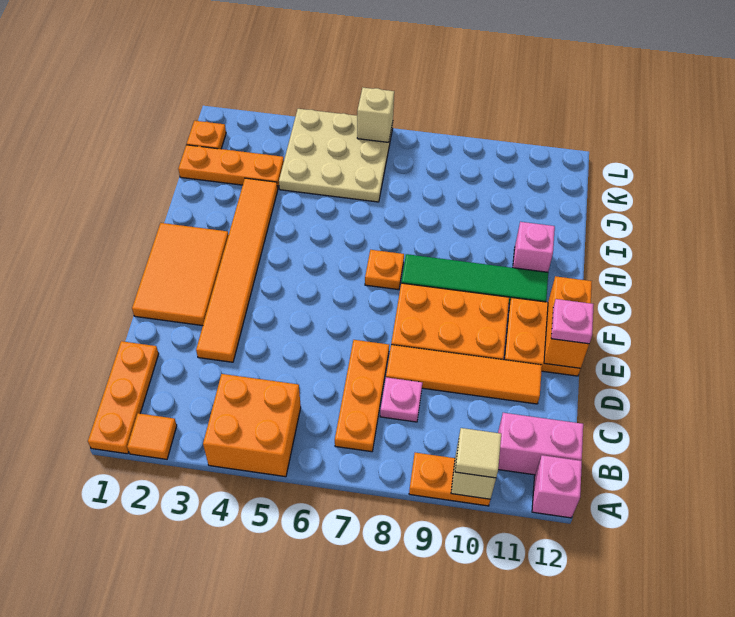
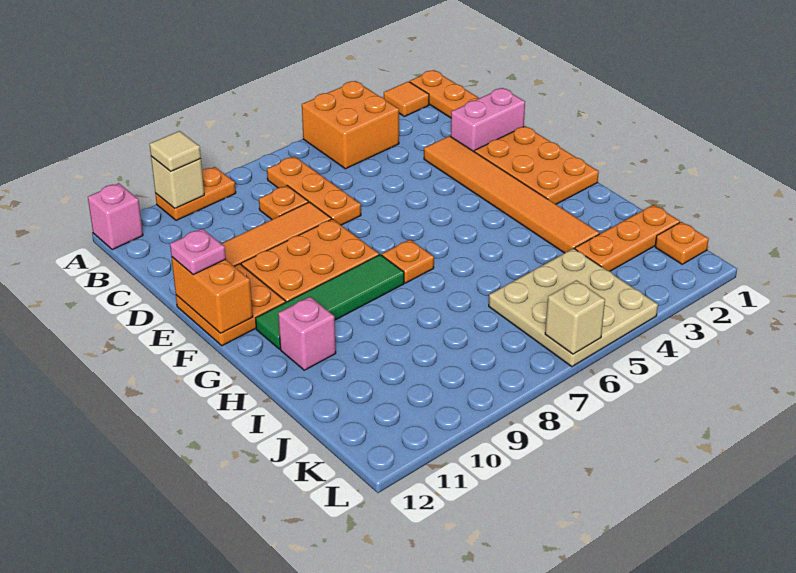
pink 1x2 brick [498,413,583,475] -> pink 1x2 brick moved to [451,88,525,151]
pink 1x1 plate [380,377,422,422] -> orange 1x1 plate [259,186,308,219]
orange 2x3 tile [132,223,229,326] -> orange 2x3 plate [474,126,599,204]

